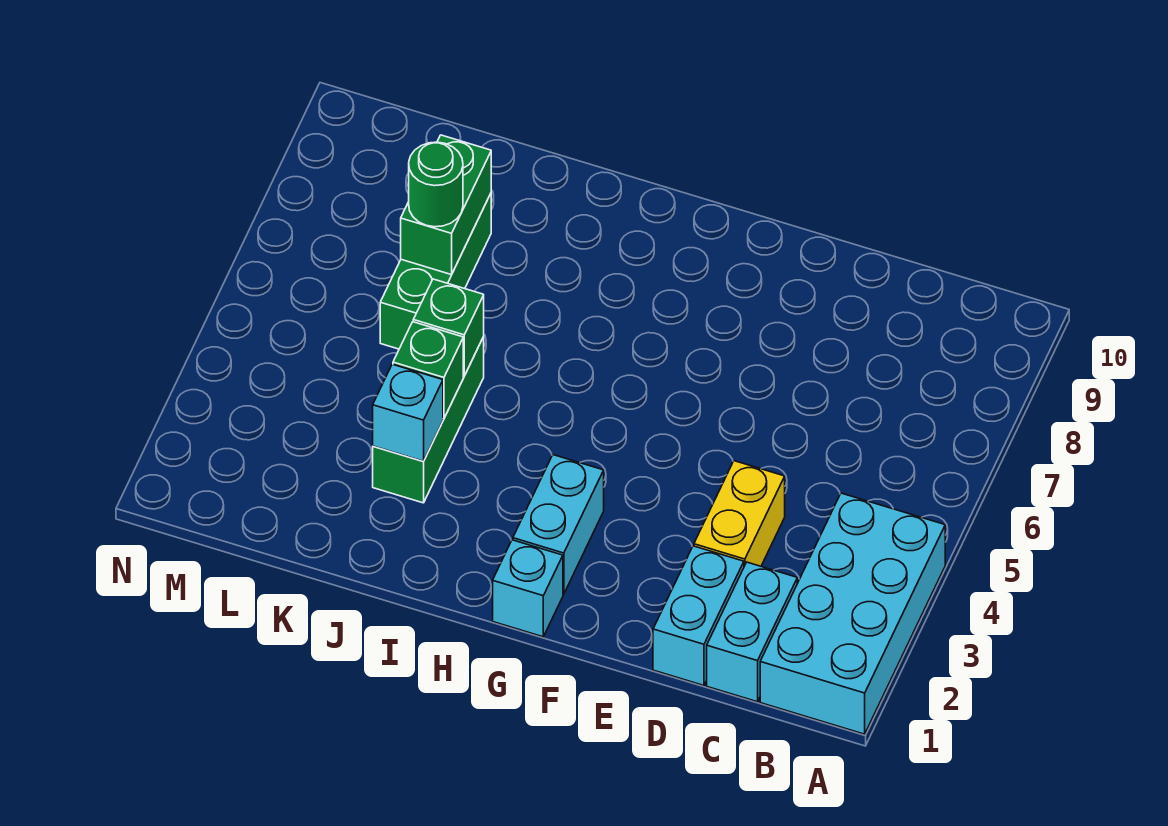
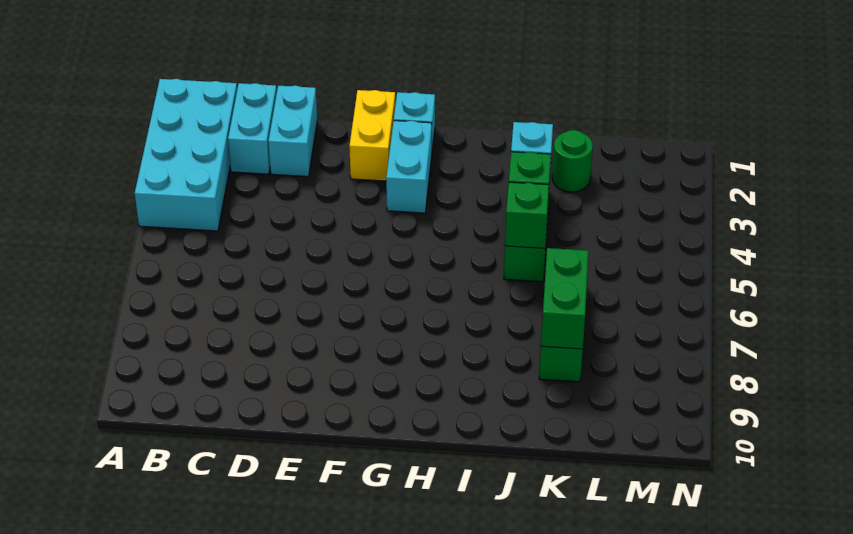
yellow 1x2 brick [694,461,785,566] -> yellow 1x2 brick moved to [349,90,395,181]
green 1x1 round brick [409,142,463,227] -> green 1x1 round brick moved to [552,130,593,192]

